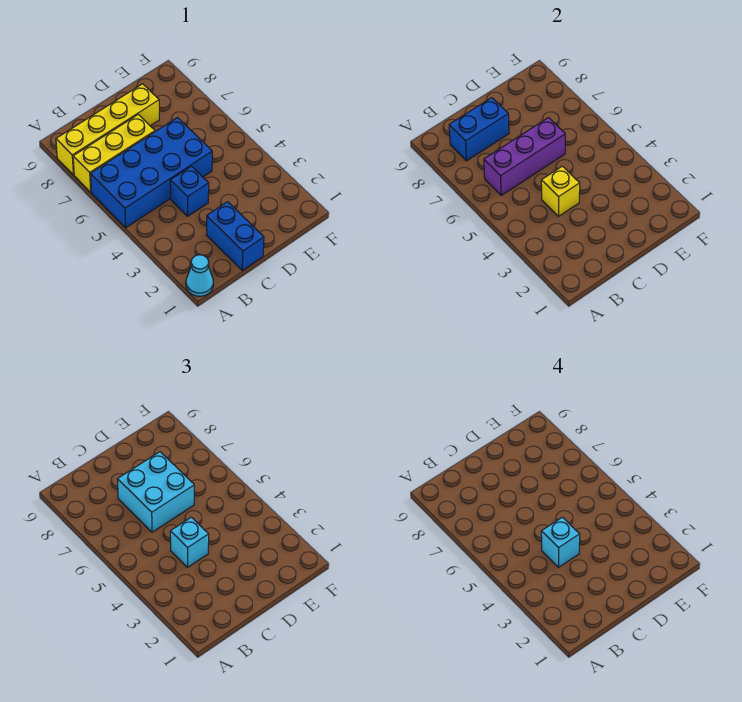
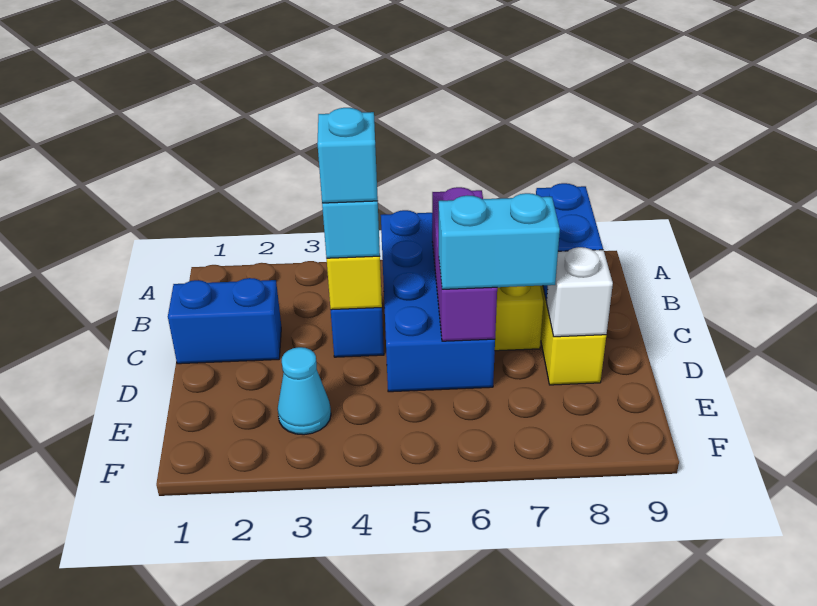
cyan 1x1 cone [186,255,213,296] -> cyan 1x1 cone moved to [278,347,331,435]
cyan 2x2 brick [118,452,194,532] -> cyan 1x2 brick [439,193,560,289]
none -> white 1x1 brick [546,247,613,337]

